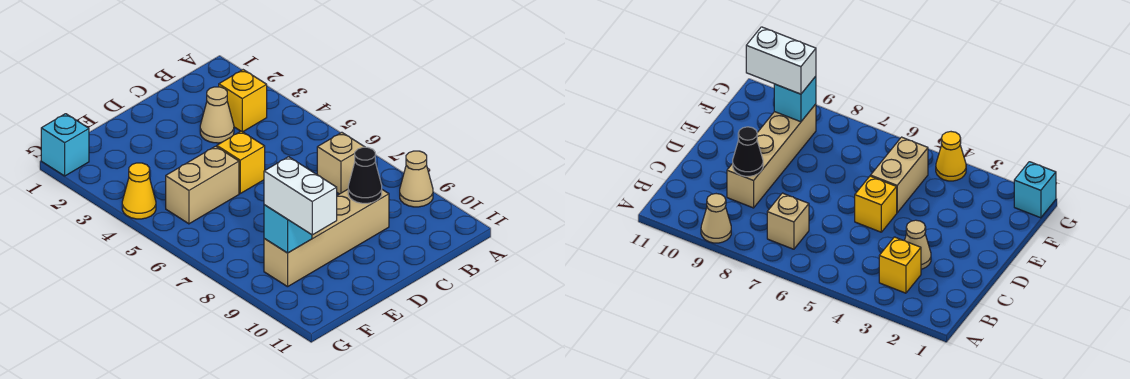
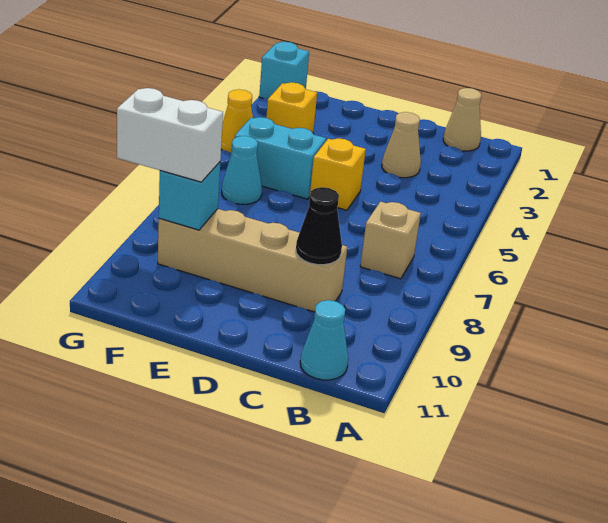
tan 1x1 cone [400,151,433,207] -> tan 1x1 cone moved to [443,88,481,151]
yellow 1x1 brick [219,70,267,132] -> yellow 1x1 brick moved to [266,82,317,133]
none -> cyan 1x1 cone [300,300,348,380]
tan 1x2 brick [166,146,239,224] -> cyan 1x2 brick [235,117,326,199]
none -> cyan 1x1 cone [222,136,262,204]
white 1x2 brick [264,157,337,235] -> white 1x2 brick turned to [117,88,223,182]

